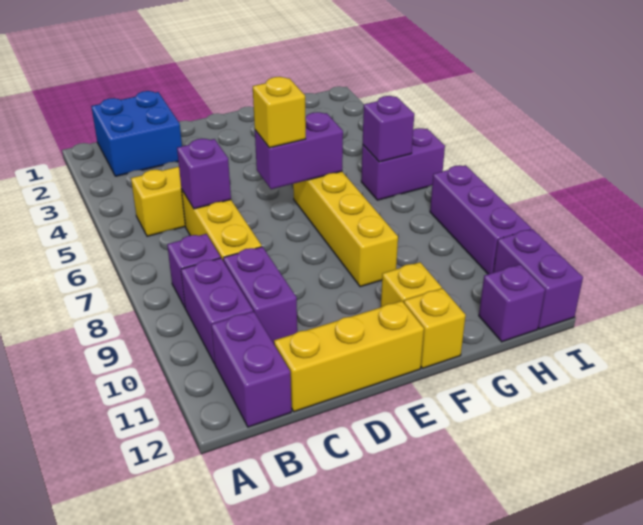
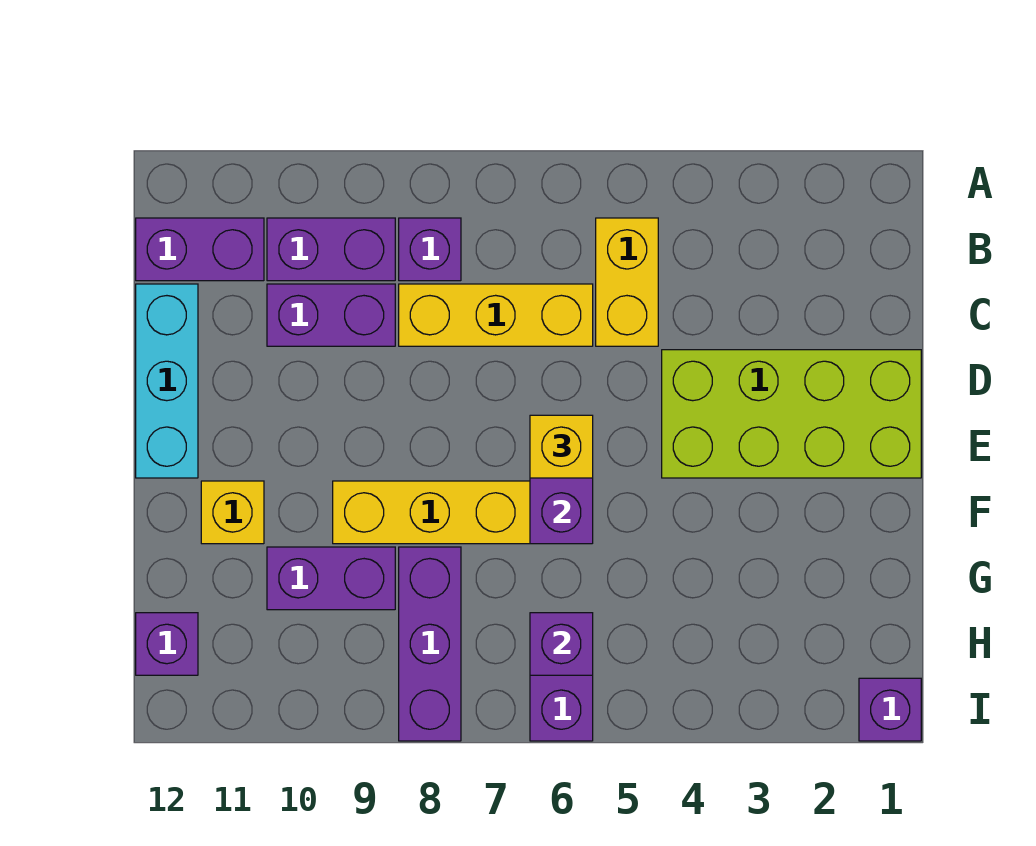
blue 2x2 brick [91,91,182,176] -> none
purple 1x1 brick [177,139,231,209] -> purple 1x1 brick moved to [859,678,921,741]
yellow 1x3 brick [274,301,424,412] -> cyan 1x3 brick [136,284,198,478]
none -> lime 2x4 brick [662,350,921,478]
yellow 1x1 brick [404,288,466,368] -> none
purple 1x3 brick [430,165,531,274] -> purple 1x3 brick turned to [399,547,461,741]
purple 1x2 brick [493,229,583,329] -> purple 1x2 brick moved to [267,547,395,610]

